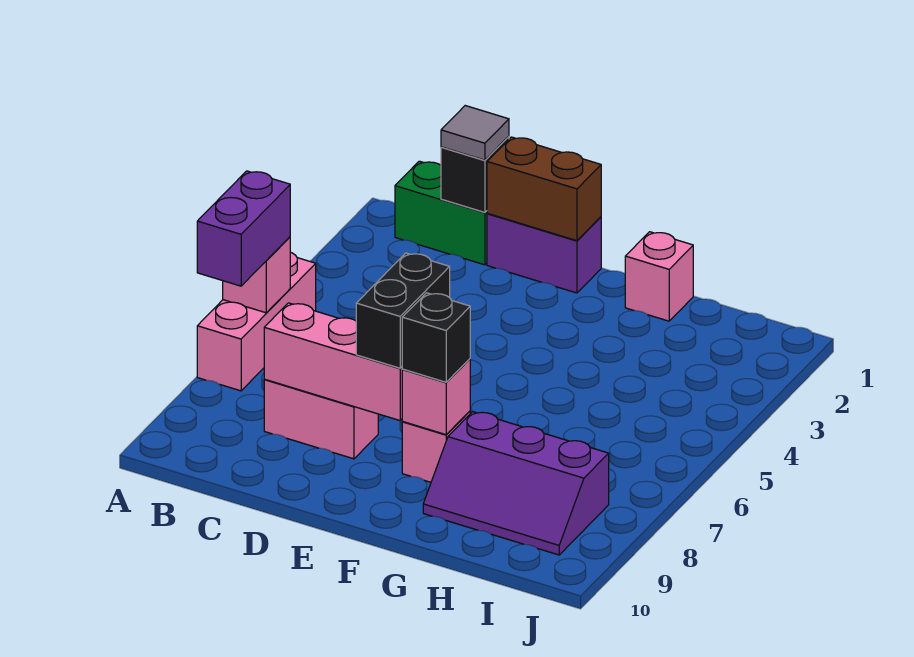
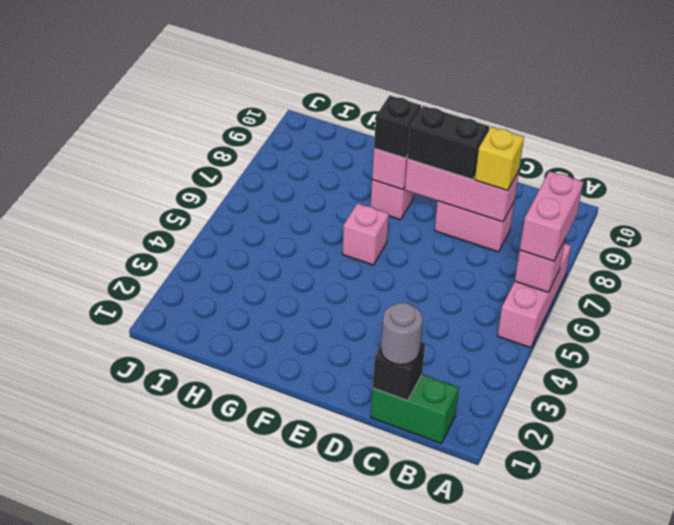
purple 1x2 brick [197,171,290,286] -> pink 1x2 brick [520,171,583,261]
grey 1x1 tile [441,106,509,160] -> grey 1x1 round brick [381,303,423,365]
none -> yellow 1x1 brick [475,127,524,190]
purple 1x2 brick [487,213,601,293] -> none
brown 1x2 brick [487,137,601,241] -> none
black 1x2 brick [356,253,450,368] -> black 1x2 brick turned to [407,106,489,179]
pink 1x1 brick [625,232,693,321] -> pink 1x1 brick moved to [342,203,389,265]
purple 2x3 slope [423,412,609,555] -> none

